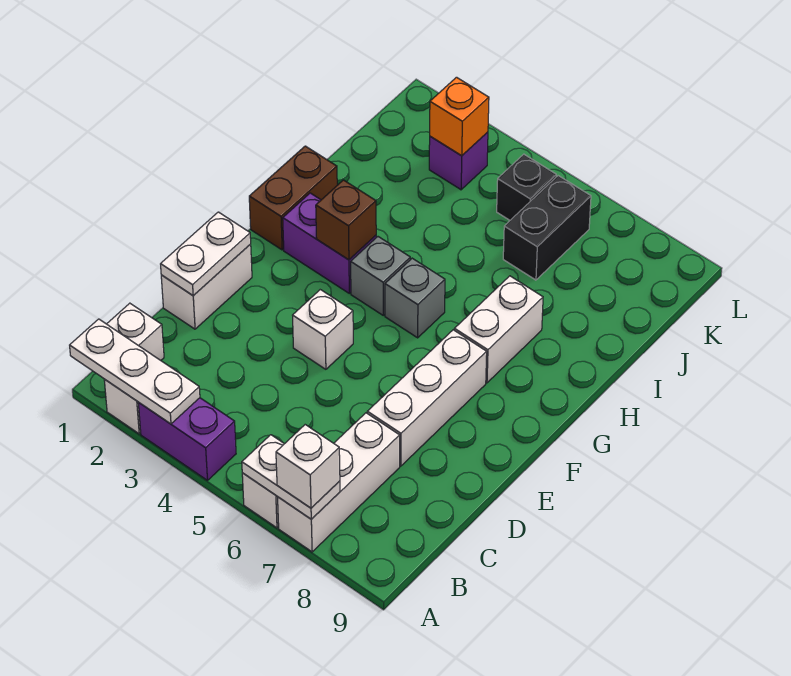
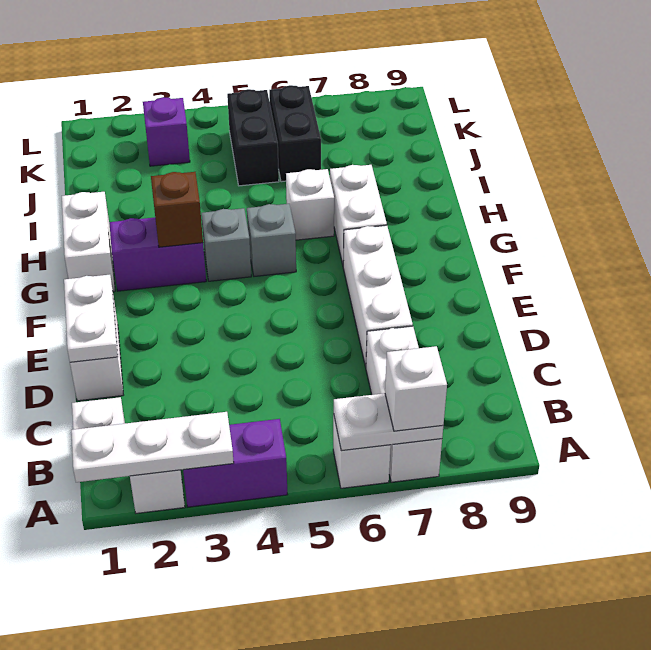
white 1x1 brick [293,290,353,369] -> white 1x1 brick moved to [286,169,334,240]
brown 1x2 brick [249,146,337,250] -> white 1x2 brick [62,192,115,292]
orange 1x1 brick [430,77,489,156] -> none
black 1x1 brick [497,154,556,220] -> black 1x2 brick [227,89,279,186]

